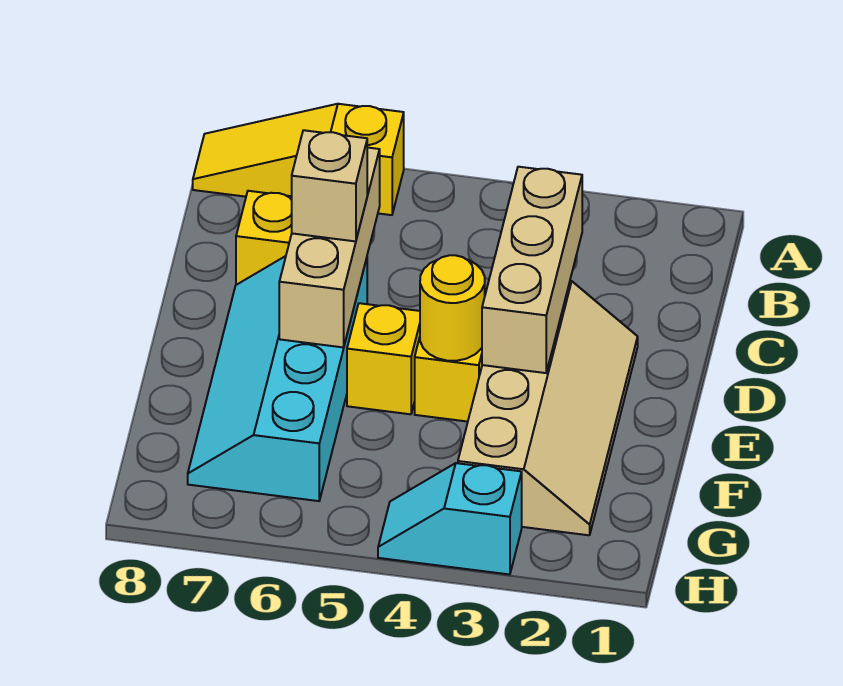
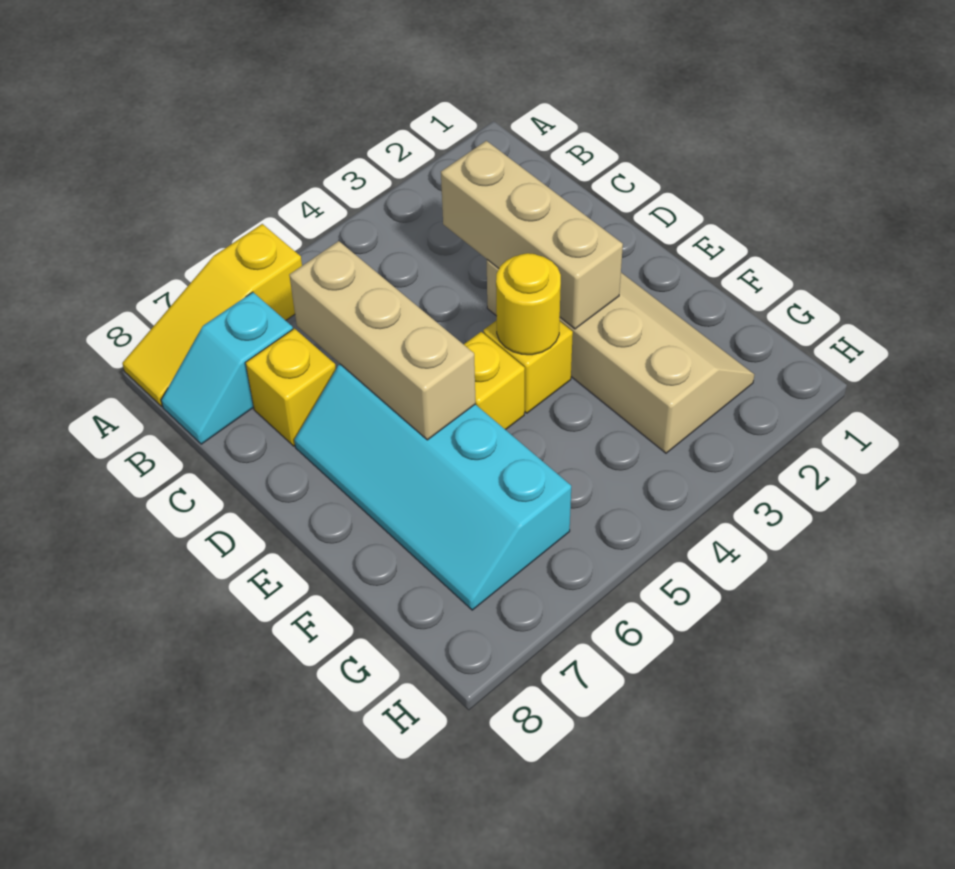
tan 1x1 brick [292,130,367,241] -> none
cyan 1x2 slope [378,463,522,574] -> cyan 1x2 slope moved to [161,292,293,444]

